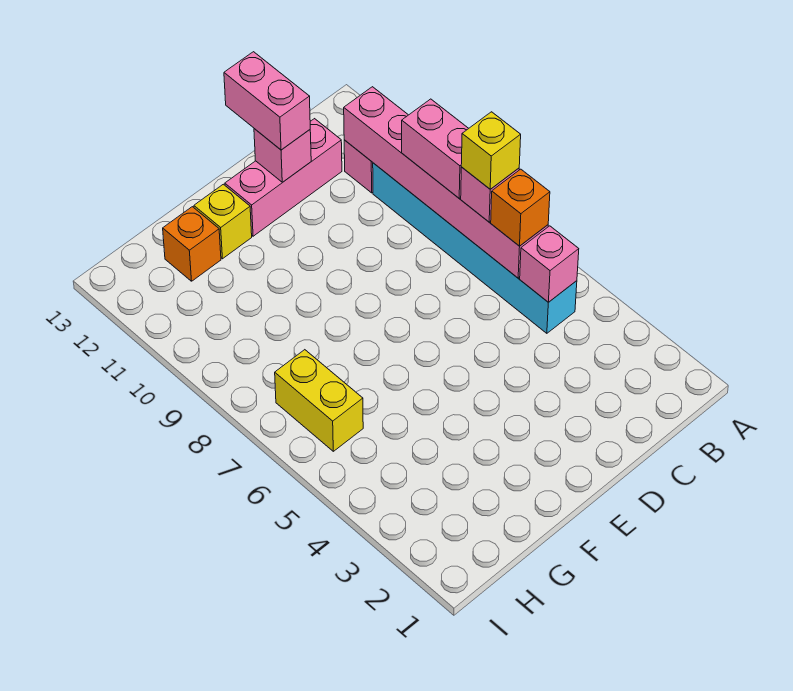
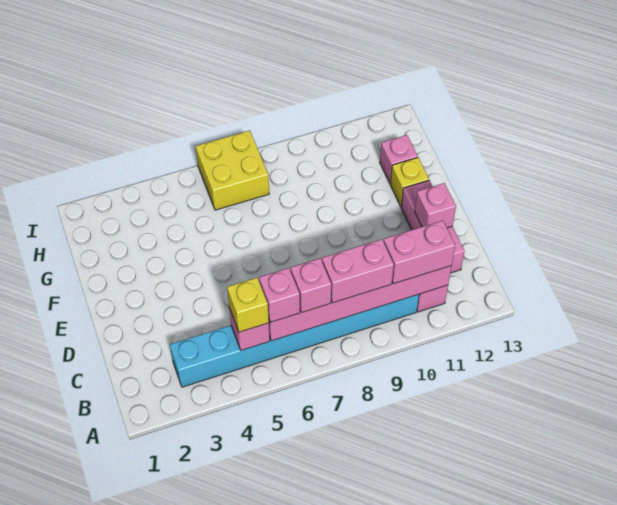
cyan 1x6 brick [373,163,577,333] -> cyan 1x8 brick [170,294,419,387]
orange 1x1 brick [491,169,550,246] -> pink 1x1 brick [259,268,300,322]
yellow 1x1 brick [461,112,521,189] -> yellow 1x1 brick moved to [227,278,269,332]
pink 1x2 brick [224,52,310,150] -> pink 1x2 brick moved to [384,221,455,284]
orange 1x1 brick [163,207,221,281] -> pink 1x1 brick [380,135,418,183]
yellow 1x2 brick [275,350,363,451] -> yellow 2x2 brick [196,130,269,210]

